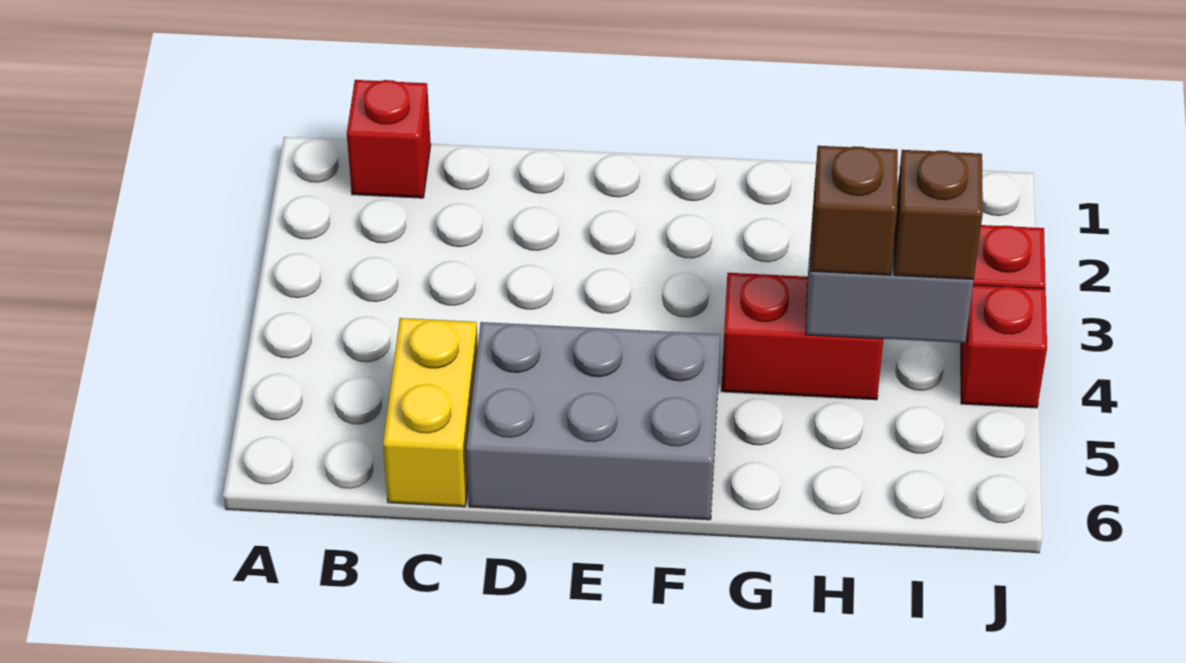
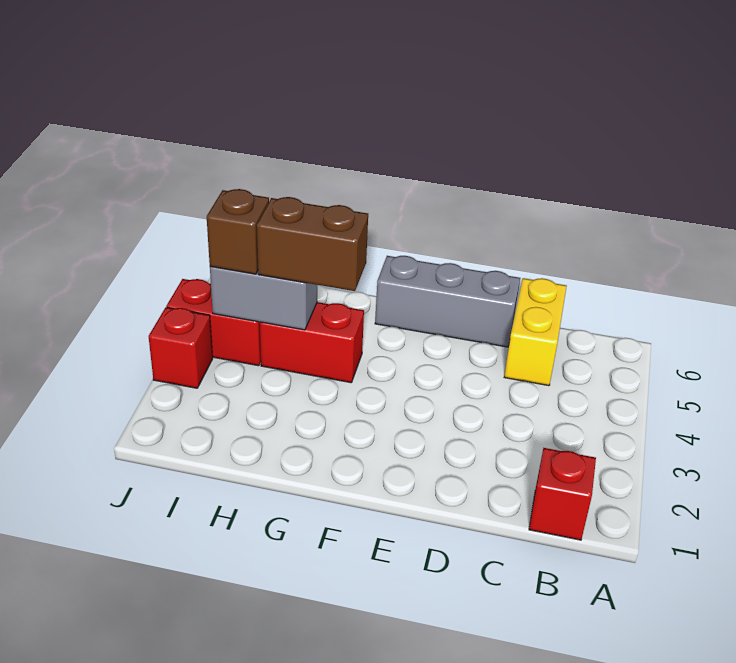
grey 2x3 brick [466,322,720,520] -> grey 1x3 brick [375,256,520,347]
brown 1x1 brick [811,146,898,275] -> brown 1x2 brick [257,197,368,291]
red 1x1 brick [961,285,1047,408] -> red 1x2 brick [166,279,261,366]

